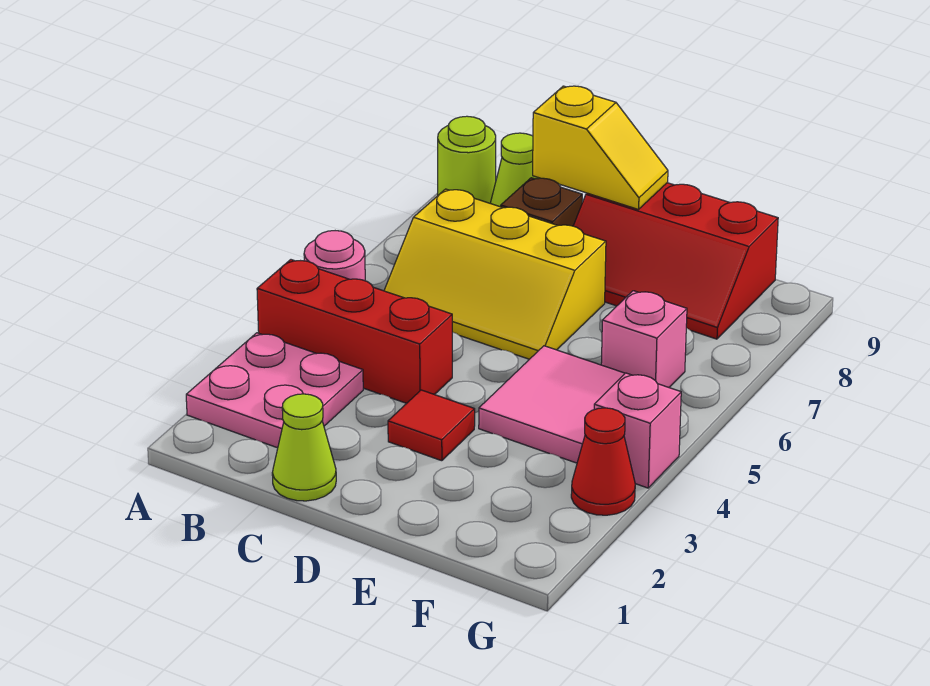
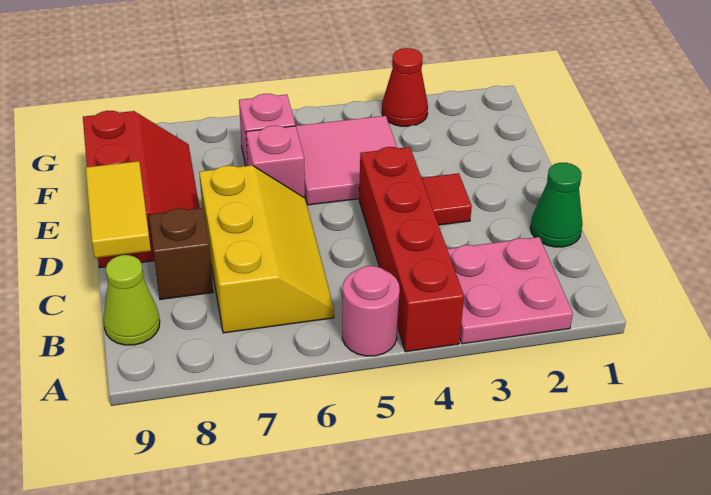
red 1x3 brick [257,260,452,403] -> red 1x4 brick [359,147,464,352]
lime 1x1 round brick [438,116,496,203] -> none
lime 1x1 cone [272,394,336,501] -> green 1x1 cone [530,163,582,247]
yellow 1x2 slope [533,86,668,209] -> yellow 1x2 tile [86,161,151,258]
pink 1x1 brick [594,373,681,488] -> pink 1x1 brick moved to [246,126,305,198]

